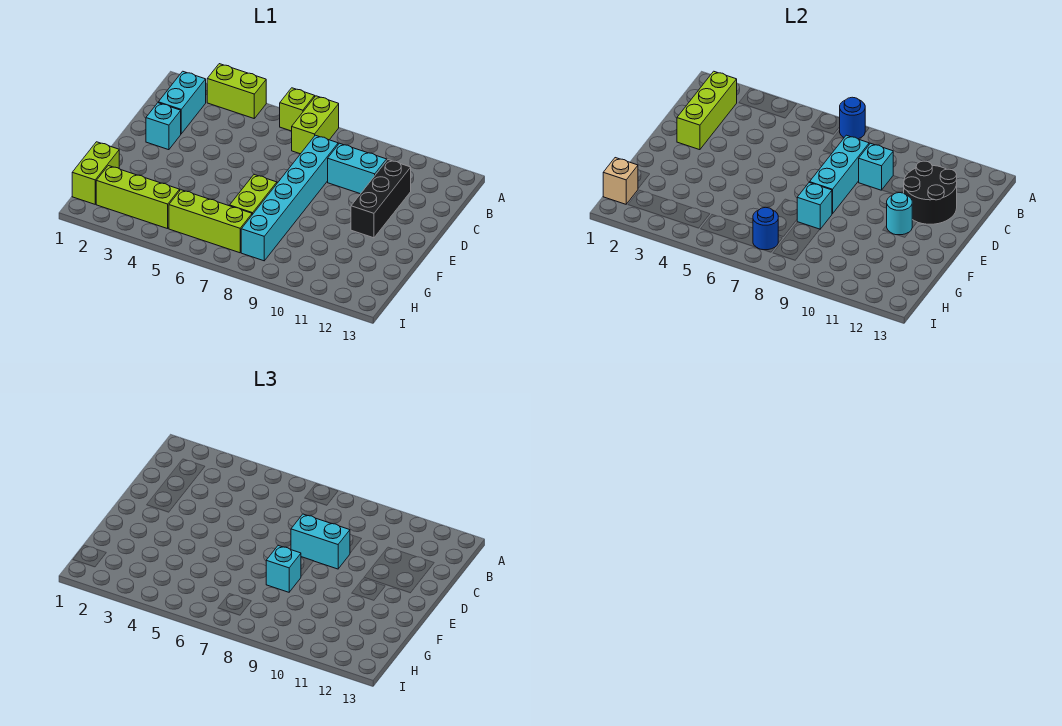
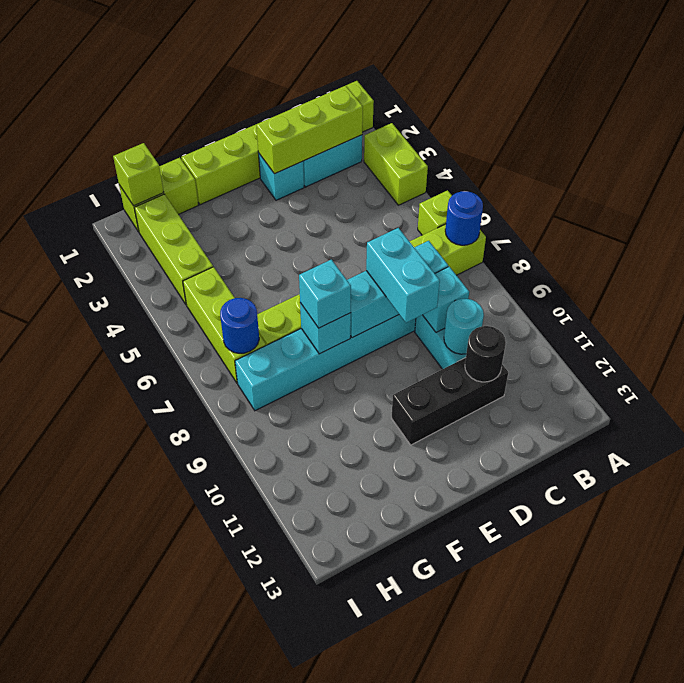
none -> lime 1x6 brick [181,81,374,205]
black 2x2 round brick [904,161,957,224] -> black 1x1 round brick [465,326,506,382]
cyan 1x1 round brick [887,193,912,235] -> cyan 1x1 round brick moved to [444,299,484,354]
tan 1x1 brick [603,158,638,204] -> lime 1x1 brick [113,143,164,206]

